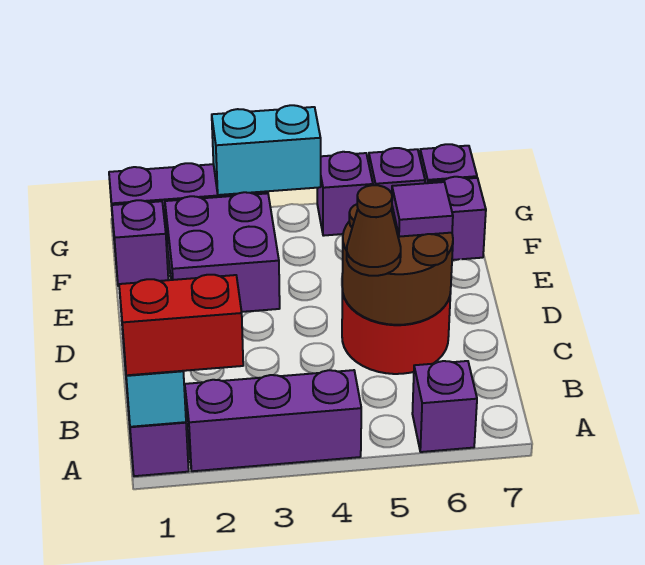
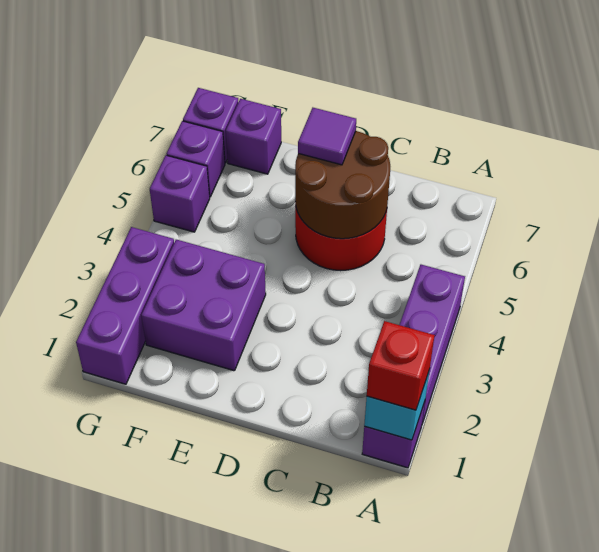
red 1x2 brick [119,275,243,375] -> red 1x1 brick [367,321,435,410]
purple 1x1 brick [412,361,477,452] -> none
brown 1x1 cone [347,185,401,276] -> none
purple 1x1 brick [112,200,168,286] -> none
cyan 1x2 brick [212,105,321,195] -> none

